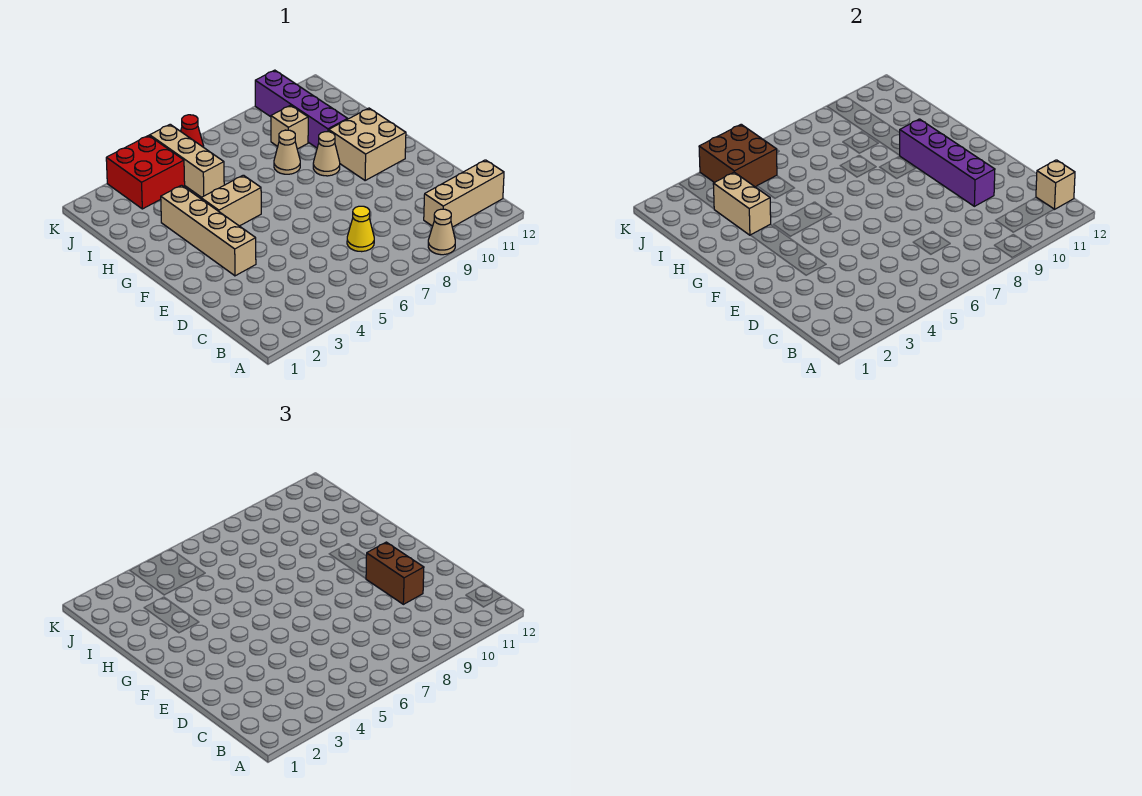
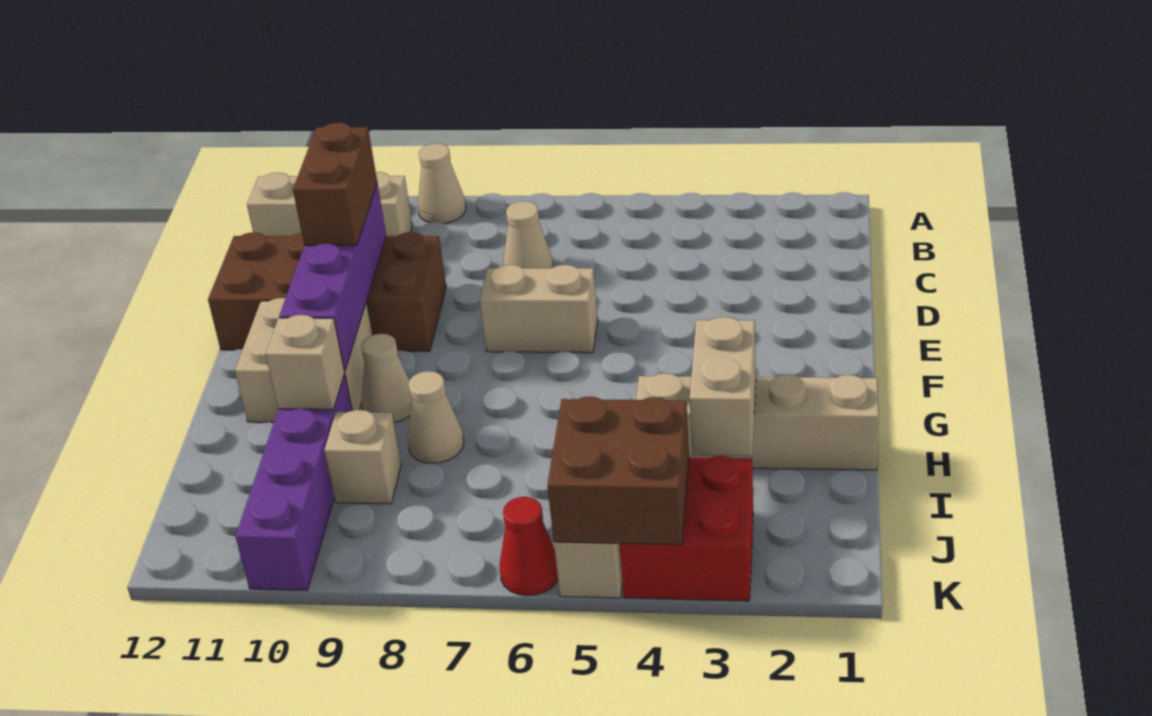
tan 1x1 brick [1036,160,1075,209] -> tan 1x1 brick moved to [266,315,345,409]
yellow 1x1 cone [347,206,374,252] -> tan 1x1 cone [503,201,553,268]
none -> brown 2x4 brick [208,232,446,351]
tan 1x4 brick [161,185,256,276] -> tan 1x4 brick turned to [636,373,879,470]
tan 1x2 brick [201,175,261,226] -> tan 1x2 brick moved to [480,265,598,353]

